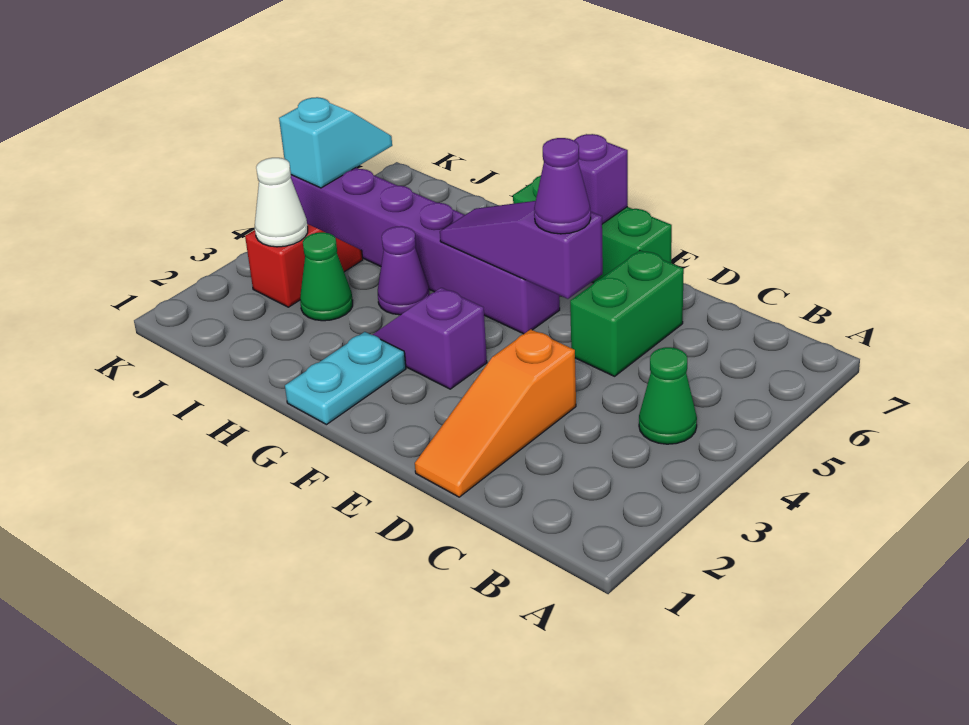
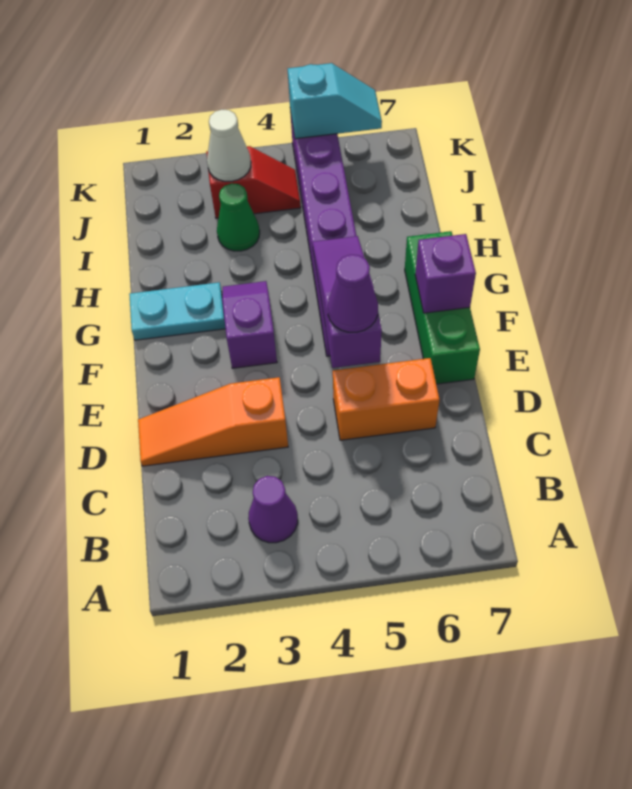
green 1x1 cone [639,347,697,444] -> none
green 1x2 brick [570,250,684,376] -> orange 1x2 brick [333,358,439,440]
purple 1x1 cone [378,226,429,315] -> purple 1x1 cone moved to [248,476,298,543]

